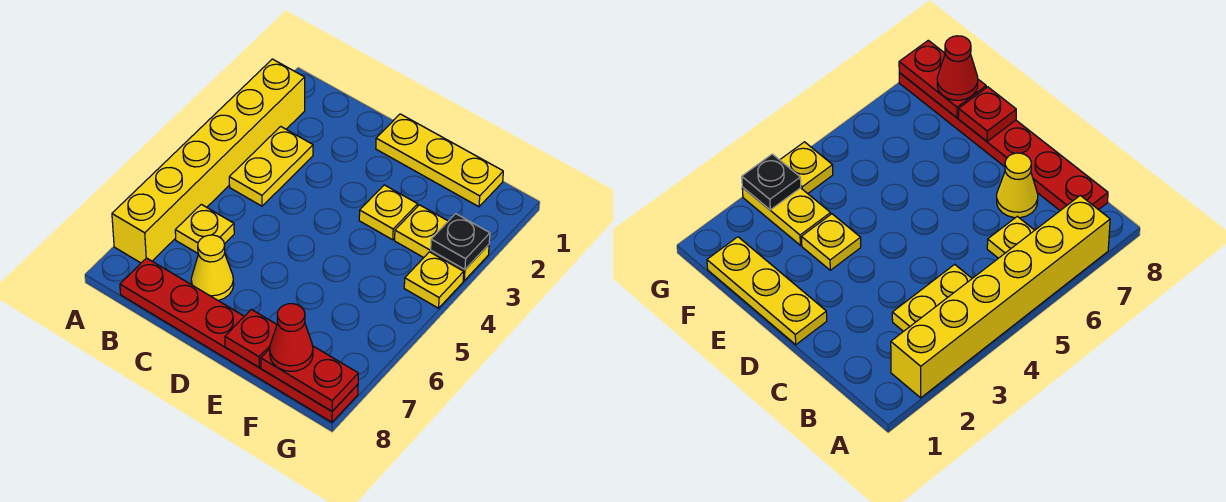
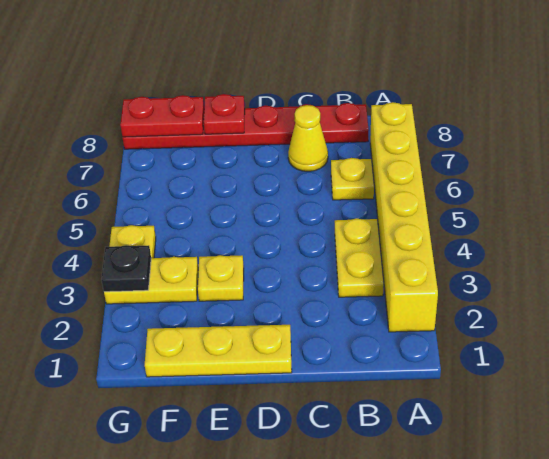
red 1x1 cone [270,304,313,371] -> none

